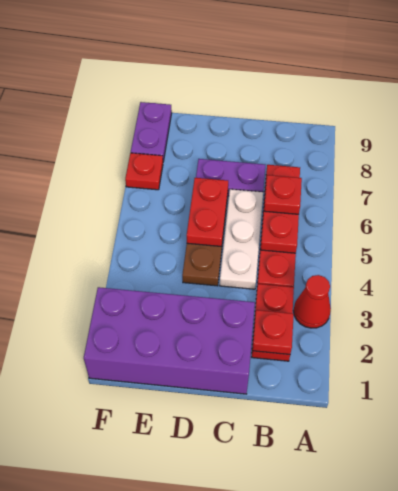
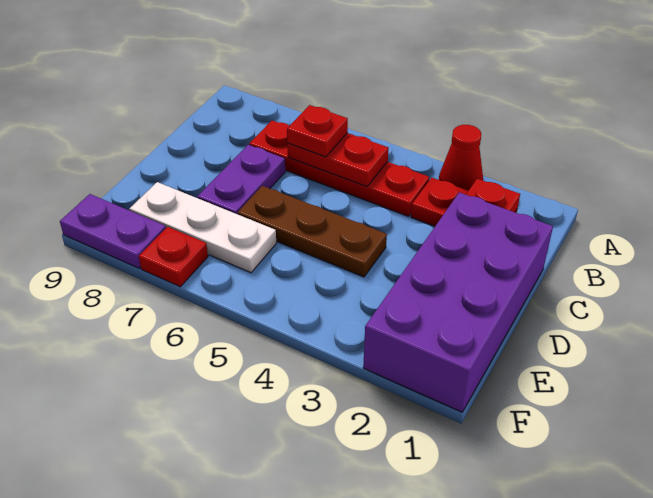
white 1x3 plate [220,189,263,289] -> white 1x3 plate moved to [130,182,276,273]
red 1x2 plate [187,178,228,247] -> none

